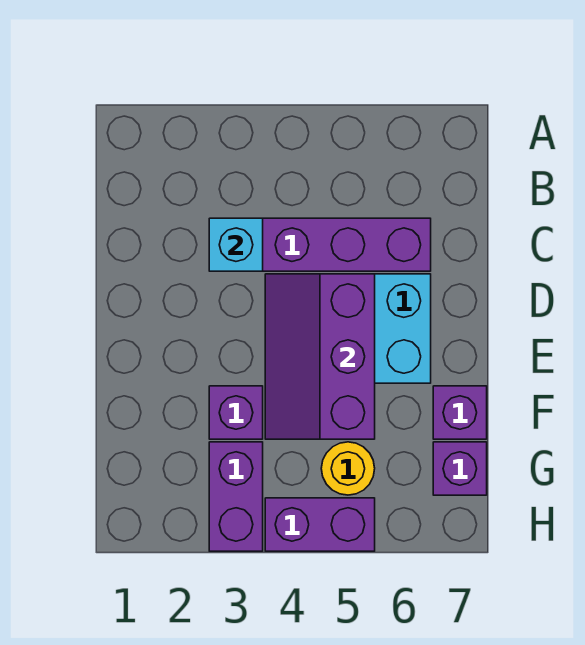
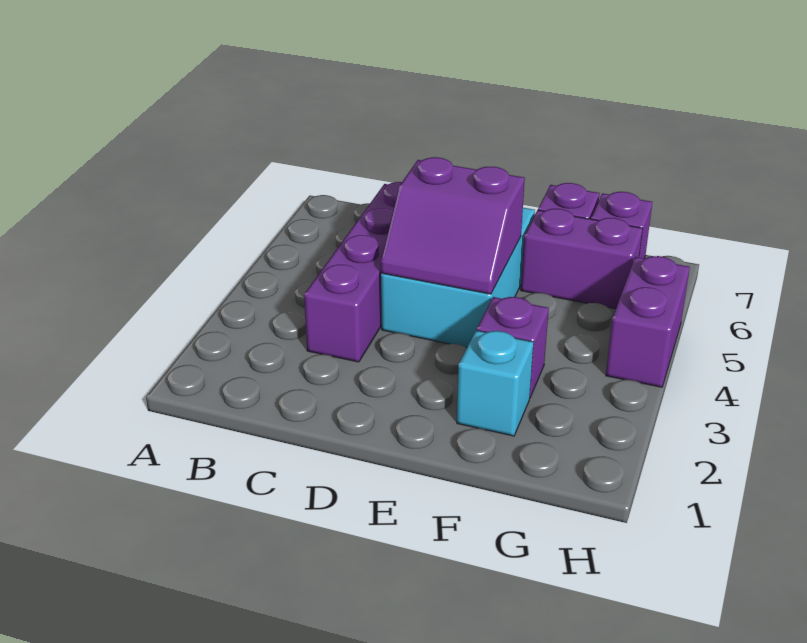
cyan 1x1 brick [209,218,263,271] -> cyan 1x1 brick moved to [457,330,534,436]
purple 2x3 slope [265,274,375,439] -> purple 2x2 slope [381,157,525,294]
purple 1x2 brick [209,442,263,551] -> purple 1x2 brick moved to [521,209,643,309]
yellow 1x1 round brick [321,442,375,495] -> none

